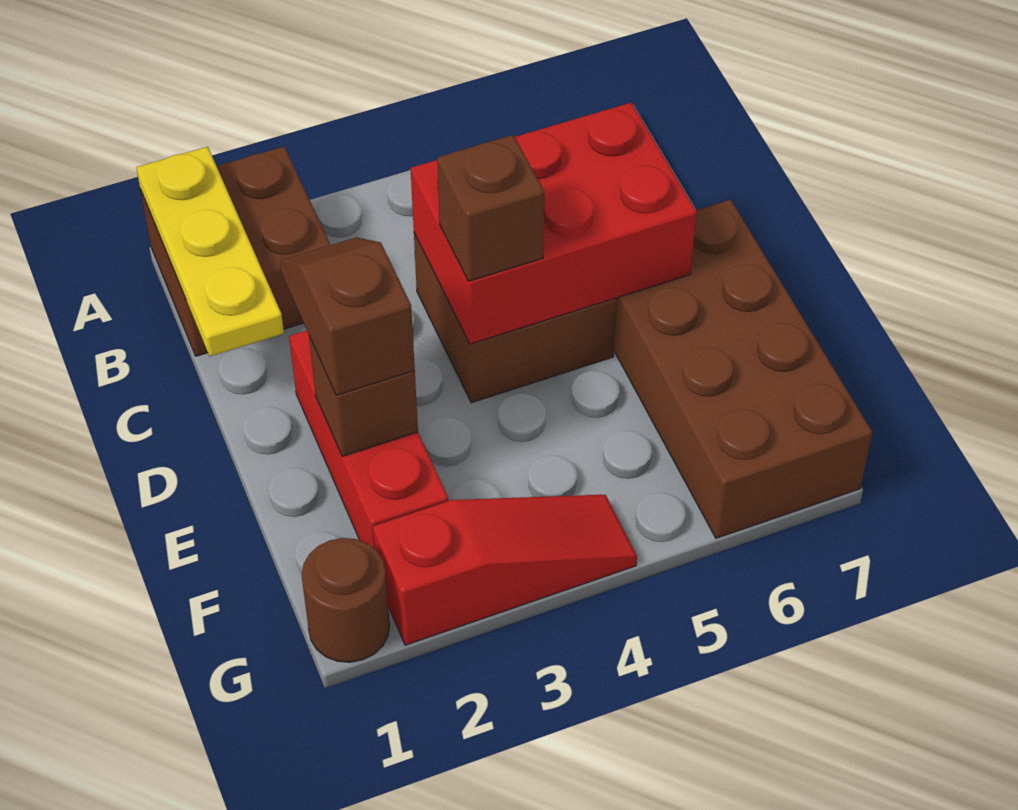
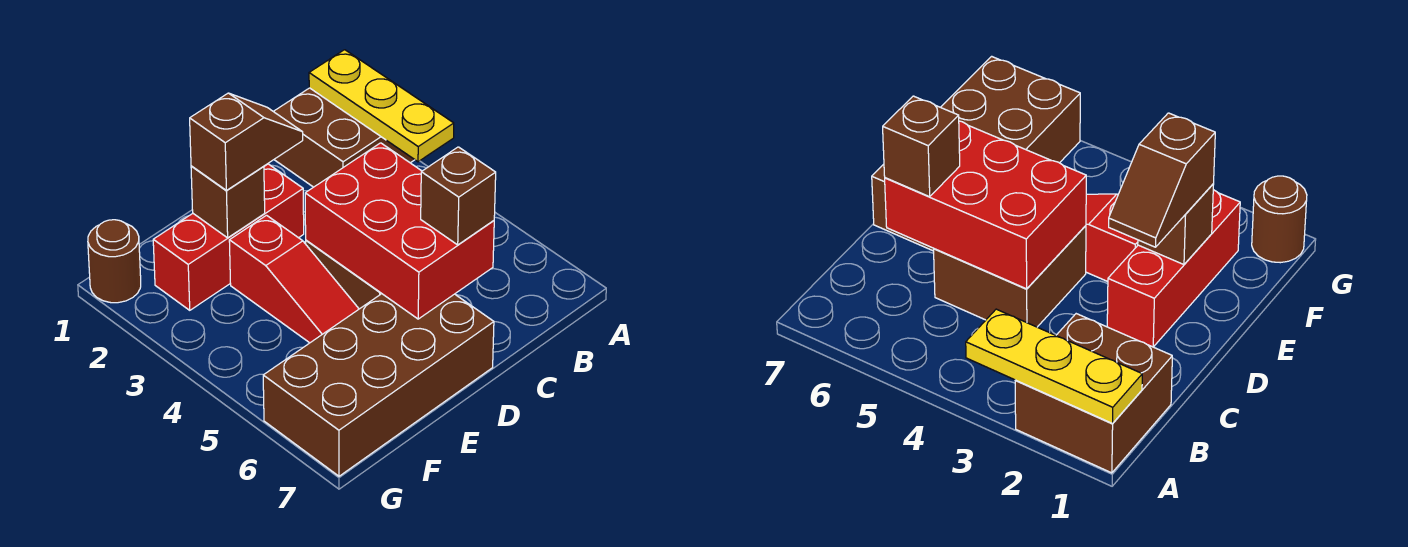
yellow 1x3 plate [136,147,284,356] -> yellow 1x3 plate turned to [309,50,454,162]
brown 1x1 brick [437,135,544,281] -> brown 1x1 brick moved to [421,147,496,245]
red 1x3 slope [373,495,637,645] -> red 1x3 slope moved to [229,215,359,343]

